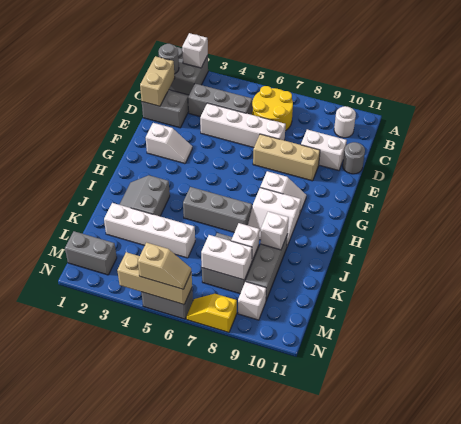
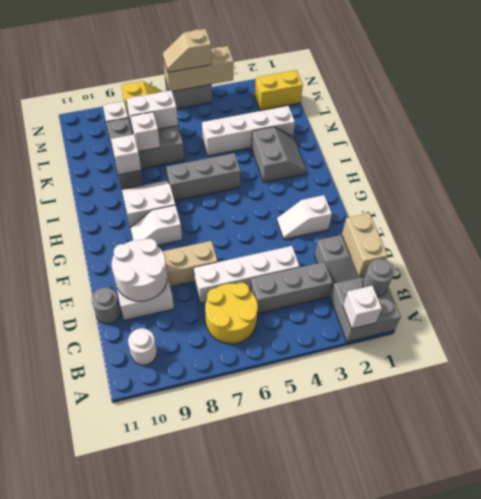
none -> white 2x2 round brick [112,239,167,301]
grey 1x2 brick [65,231,117,275] -> yellow 1x2 brick [255,70,303,110]

